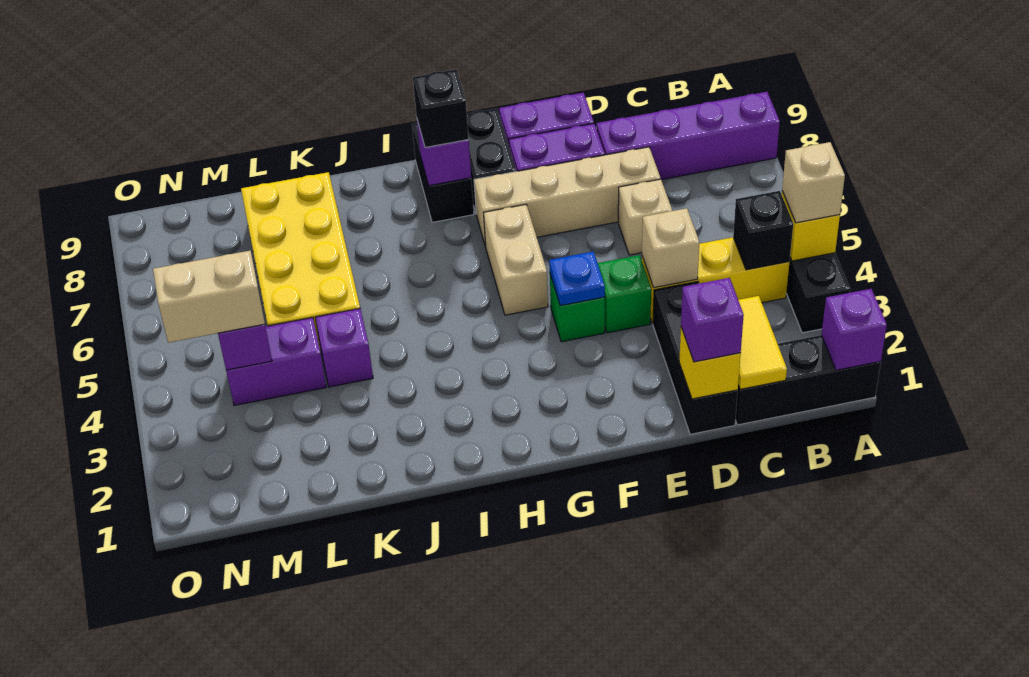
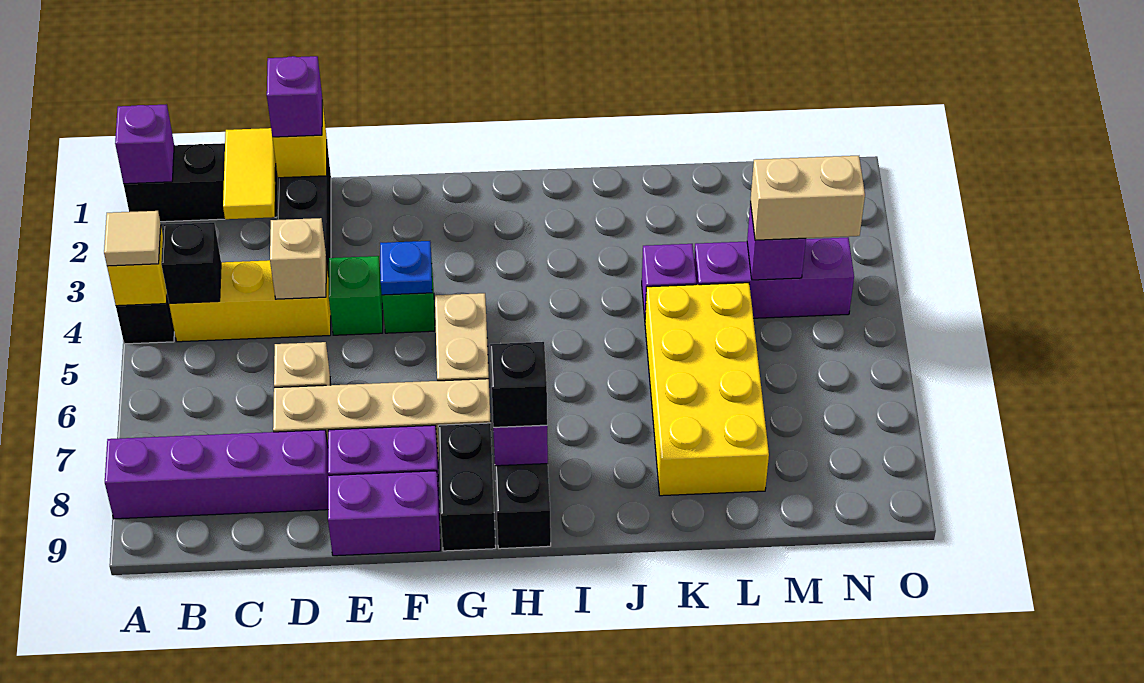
tan 1x1 brick [782,142,845,223] -> tan 1x1 tile [104,211,161,266]
purple 1x2 brick [226,318,326,405] -> purple 1x3 brick [694,237,854,318]

